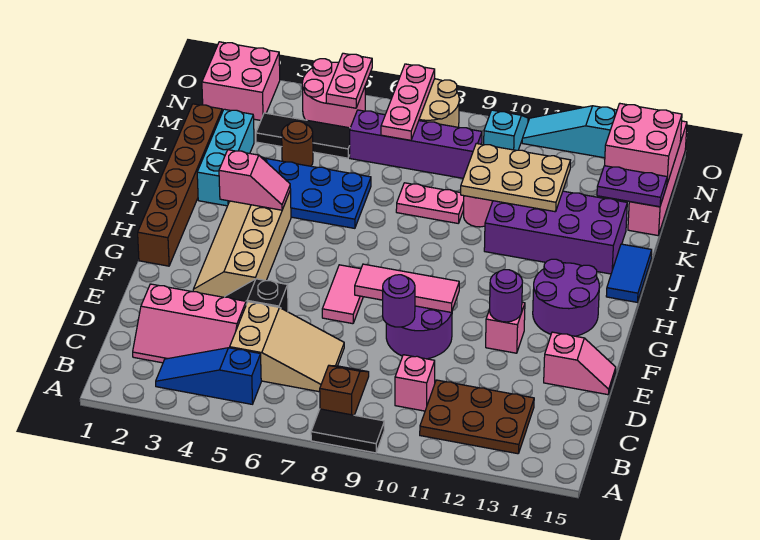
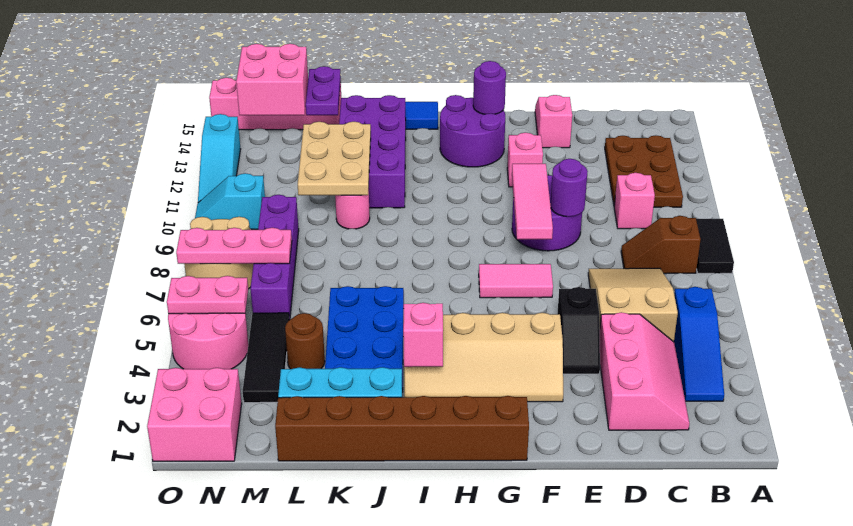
purple 1x1 round brick [490,270,522,322] -> purple 1x1 round brick moved to [473,61,506,114]
pink 1x2 plate [396,183,464,223] -> none

